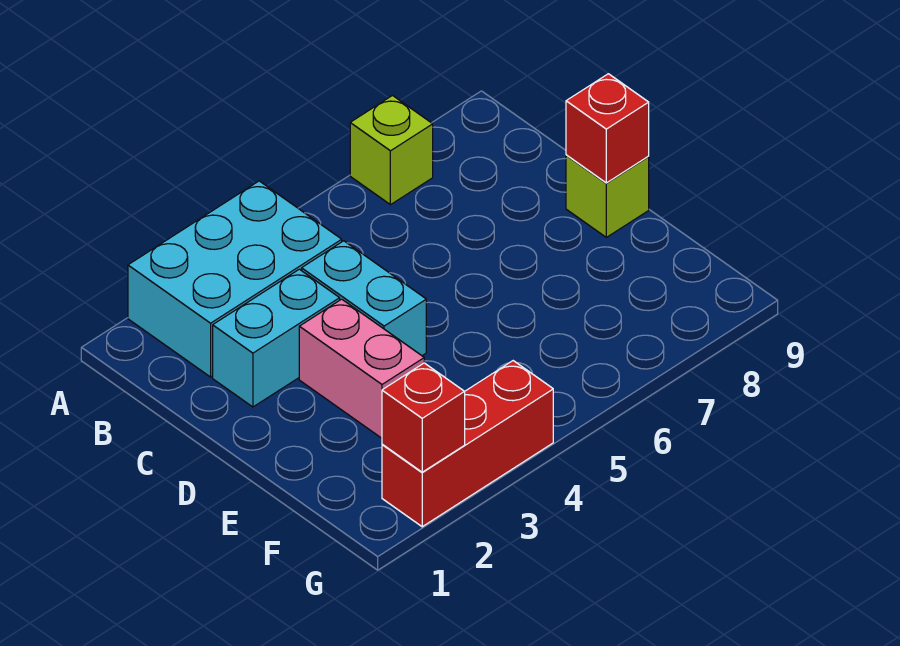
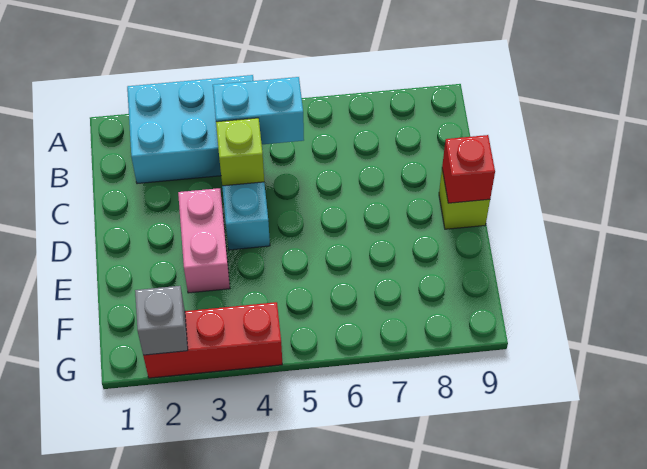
lime 1x1 brick [350,96,433,205] -> lime 1x1 brick moved to [216,118,264,186]
cyan 1x2 brick [213,269,340,407] -> cyan 1x2 brick moved to [213,77,304,144]
red 1x1 brick [382,363,465,472] -> grey 1x1 brick [135,286,188,355]

